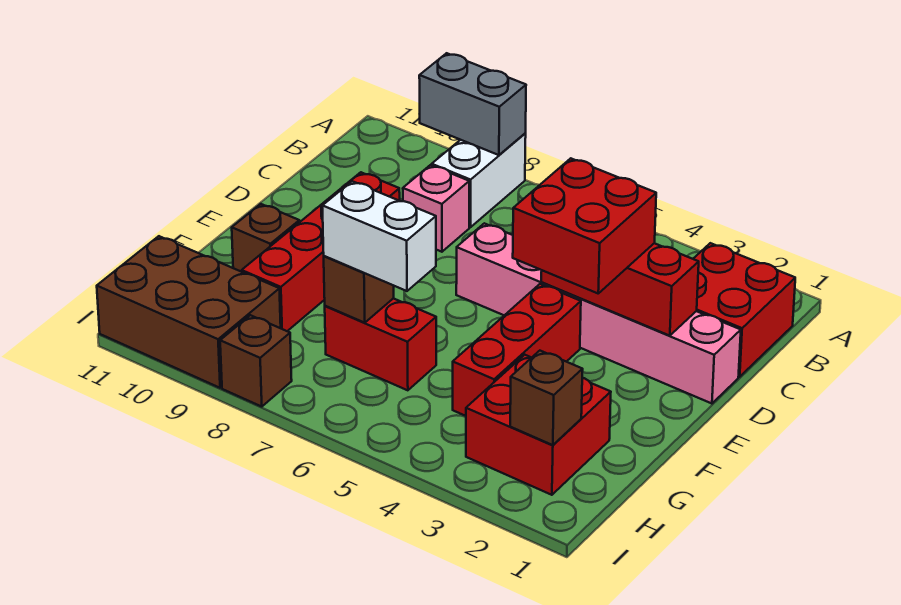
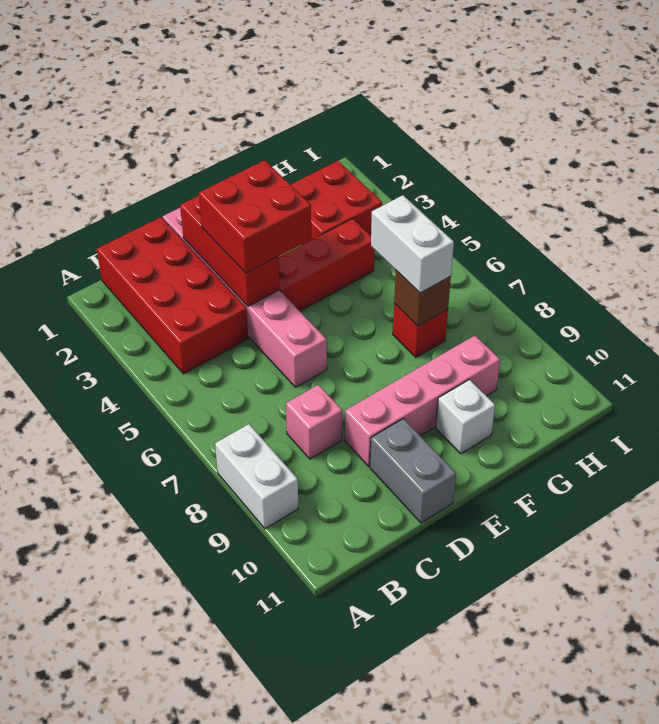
white 1x2 brick [432,134,526,227] -> white 1x2 brick turned to [215,424,298,529]
grey 1x2 brick [419,53,526,155] -> grey 1x2 brick moved to [370,419,456,523]
red 2x2 brick [693,243,795,377] -> red 2x4 brick [97,217,248,374]
red 1x4 brick [242,172,400,331] -> pink 1x4 brick [345,336,500,466]
brown 1x1 brick [232,204,299,272] -> white 1x1 brick [436,380,495,454]
red 1x2 brick [325,298,436,390] -> red 1x1 brick [393,304,448,357]
brown 1x1 brick [510,351,583,445] -> none
brown 2x3 brick [97,236,281,388] -> none
brown 1x1 brick [220,315,292,407] -> none

